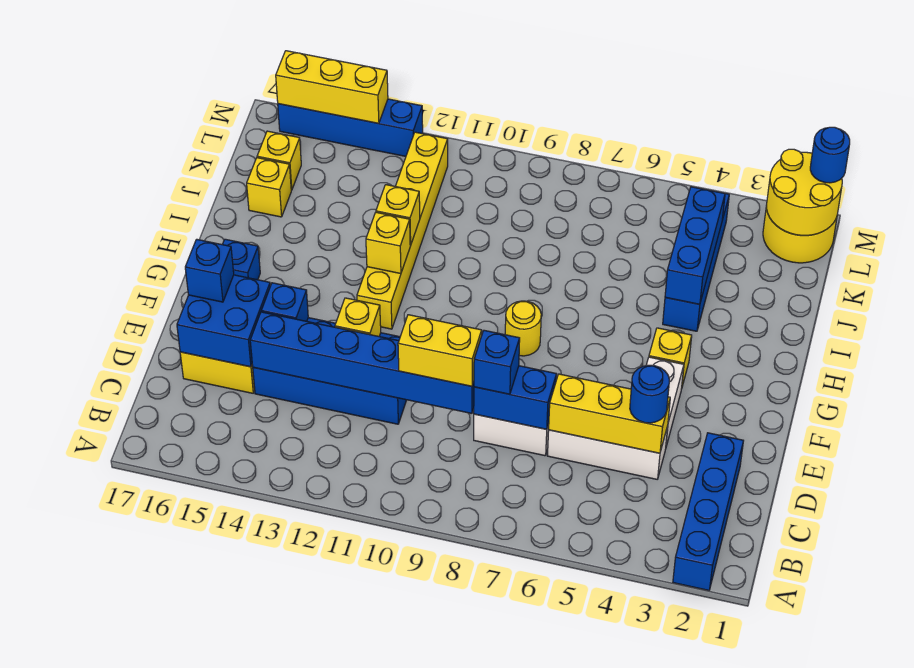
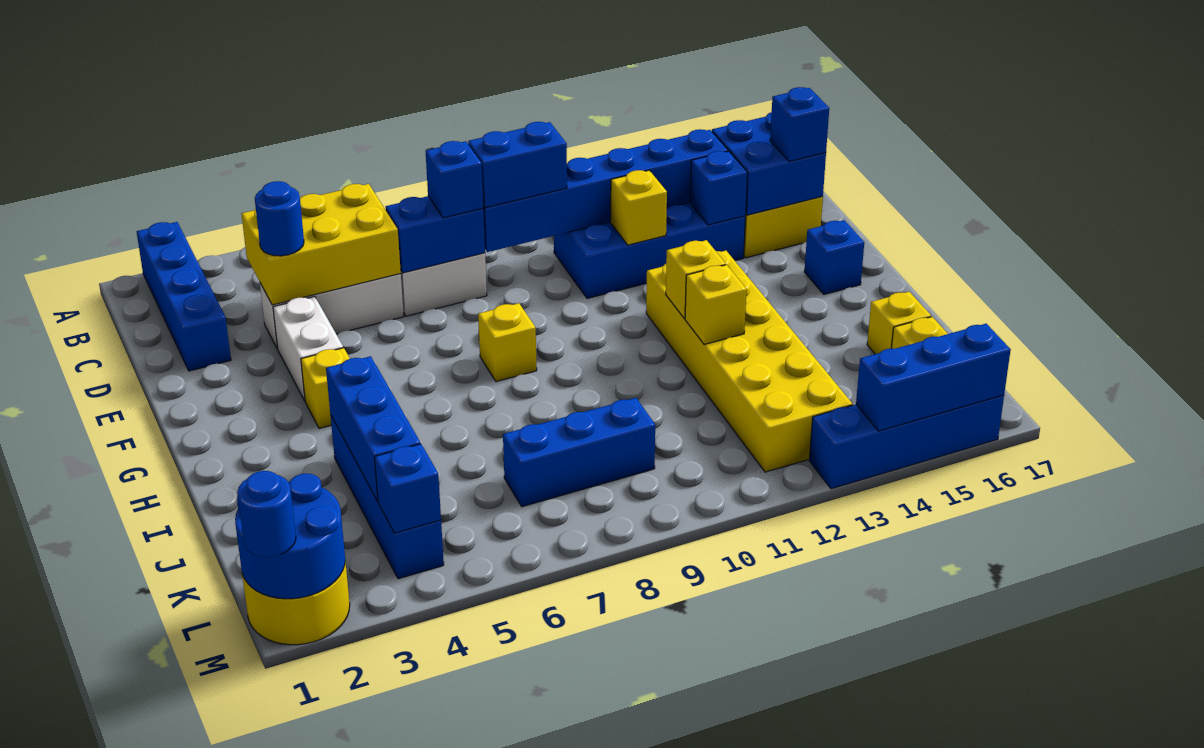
yellow 1x3 brick [549,374,670,453] -> yellow 2x3 brick [242,184,401,305]
yellow 1x2 brick [398,315,482,386] -> blue 1x2 brick [468,122,567,208]
yellow 1x1 round brick [505,301,541,356] -> yellow 1x1 brick [478,303,537,382]
yellow 1x6 brick [357,132,448,329] -> yellow 2x6 brick [646,251,853,472]
none -> blue 1x3 brick [503,398,655,507]
yellow 2x2 round brick [767,149,842,235] -> blue 2x2 round brick [235,474,345,599]
none -> blue 1x1 brick [375,444,441,533]
yellow 1x3 brick [276,51,388,123] -> blue 1x3 brick [856,324,1011,431]

